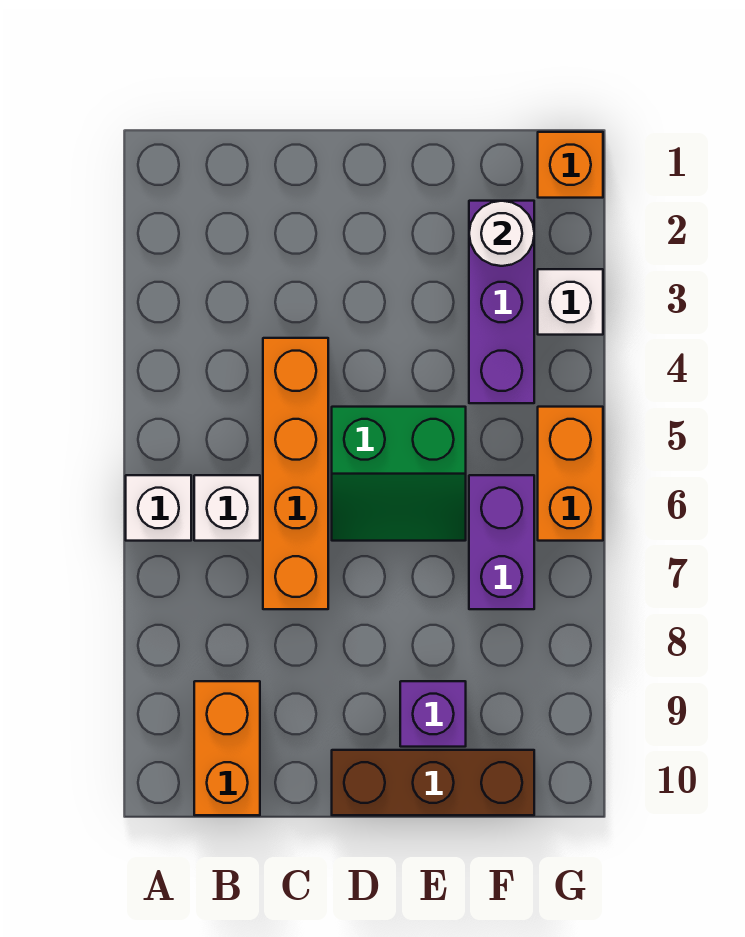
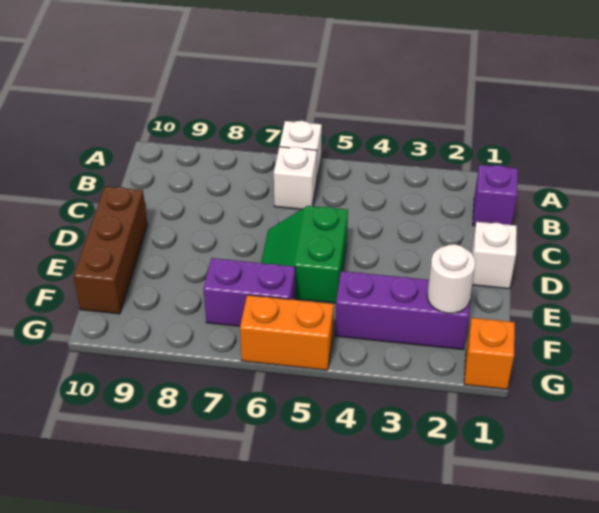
orange 1x2 brick [194,681,260,815] -> none
orange 1x4 brick [263,338,328,609] -> none
purple 1x1 brick [400,681,466,747] -> purple 1x1 brick moved to [473,165,518,226]
white 1x1 brick [538,269,603,335] -> white 1x1 brick moved to [472,222,517,289]

